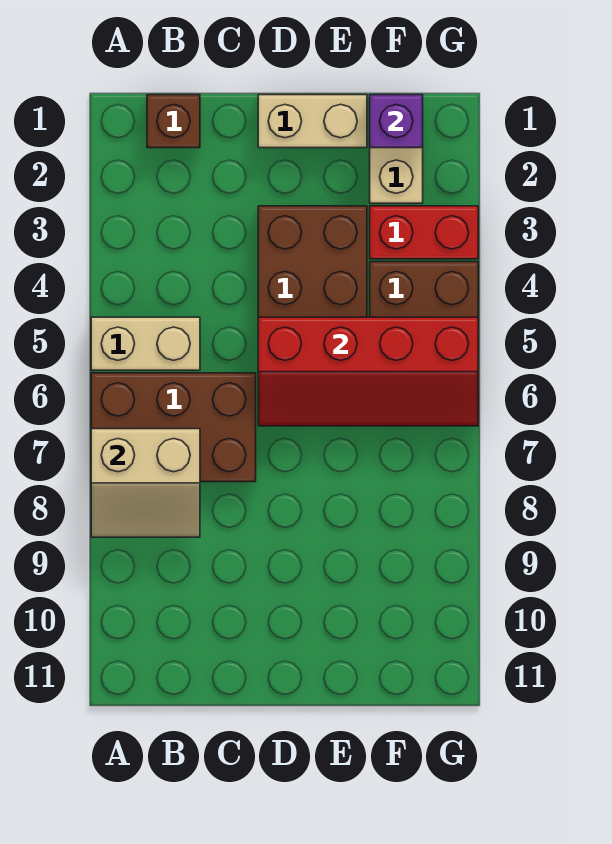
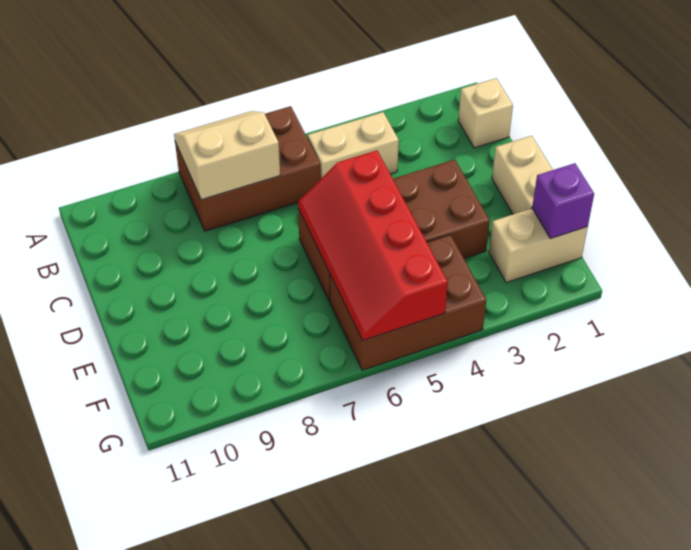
tan 1x2 brick [91,317,200,370] -> tan 1x2 brick turned to [308,112,399,178]
brown 2x3 brick [91,373,256,482] -> brown 2x3 brick turned to [175,106,321,231]
tan 2x2 slope [91,429,200,537] -> tan 2x2 slope turned to [174,111,280,200]
brown 1x1 brick [147,95,200,148] -> tan 1x1 brick [458,78,513,148]
red 1x2 brick [370,206,478,259] -> none

